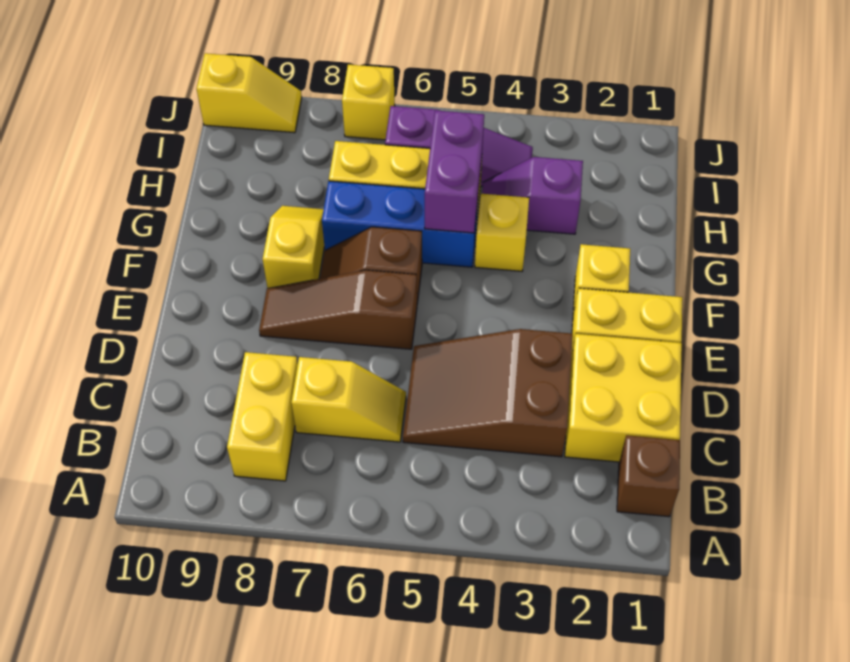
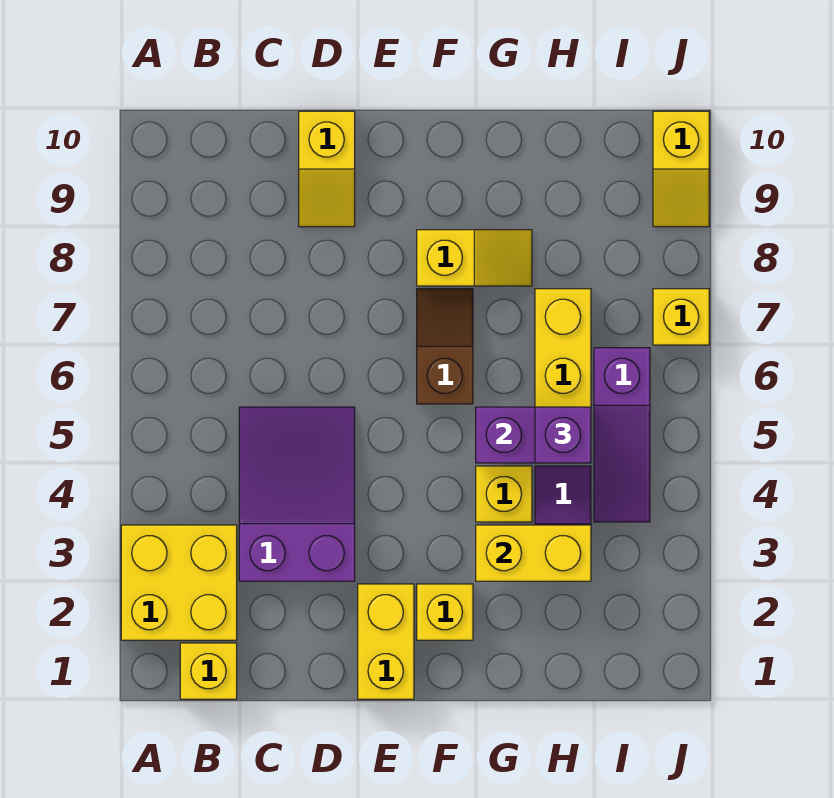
brown 1x1 brick [617,435,680,517] -> yellow 1x1 brick [180,643,237,699]
yellow 1x2 brick [227,352,298,481] -> yellow 1x2 brick moved to [476,525,591,581]
yellow 2x2 brick [565,334,682,462] -> yellow 2x2 brick moved to [121,525,237,640]
brown 2x3 slope [403,329,573,457] -> purple 2x3 slope [239,407,355,581]
yellow 1x2 slope [291,357,406,442] -> yellow 1x2 slope moved to [299,111,355,227]
brown 1x3 slope [259,270,417,349] -> none
blue 1x3 brick [322,181,478,267] -> none
none -> purple 1x1 brick [535,407,591,463]

